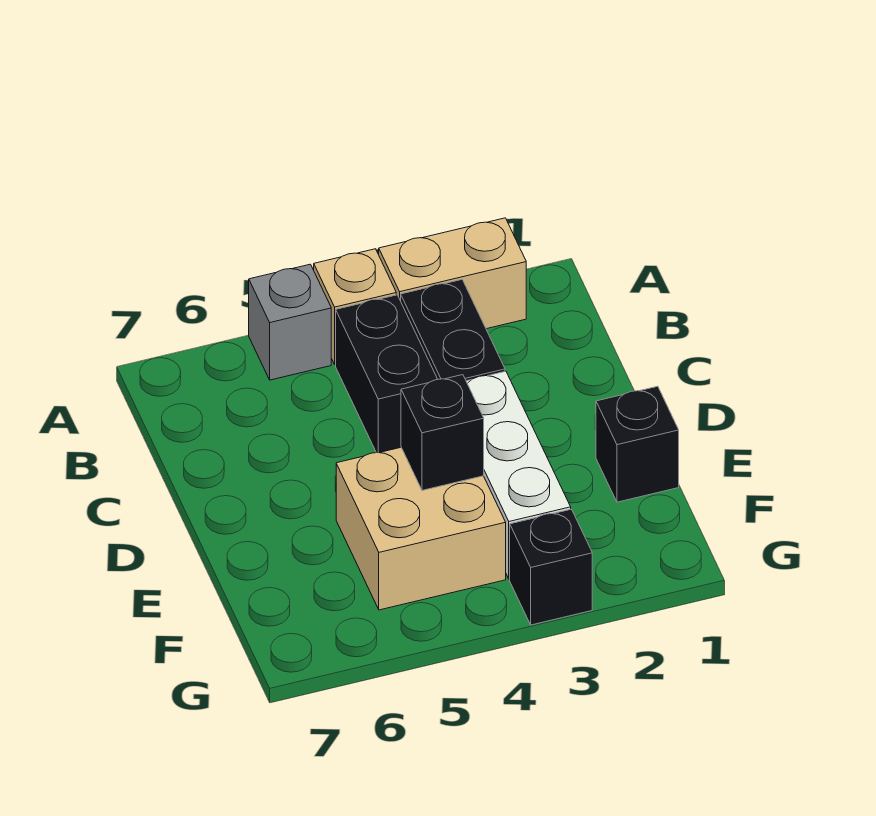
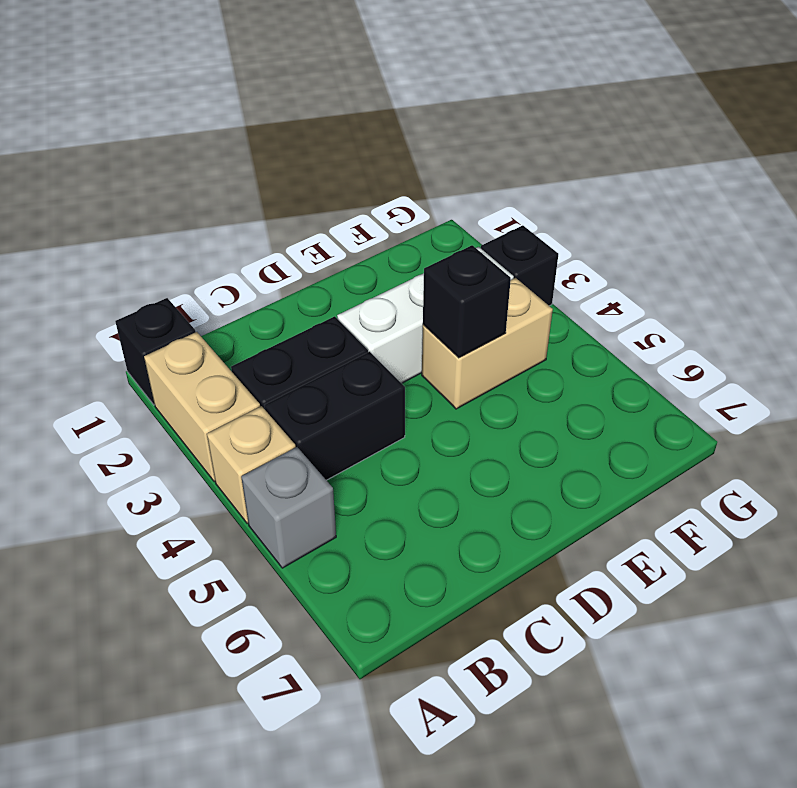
black 1x1 brick [596,386,679,502] -> black 1x1 brick moved to [115,298,196,405]
tan 2x2 brick [336,448,506,610] -> tan 1x2 brick [422,278,553,409]

